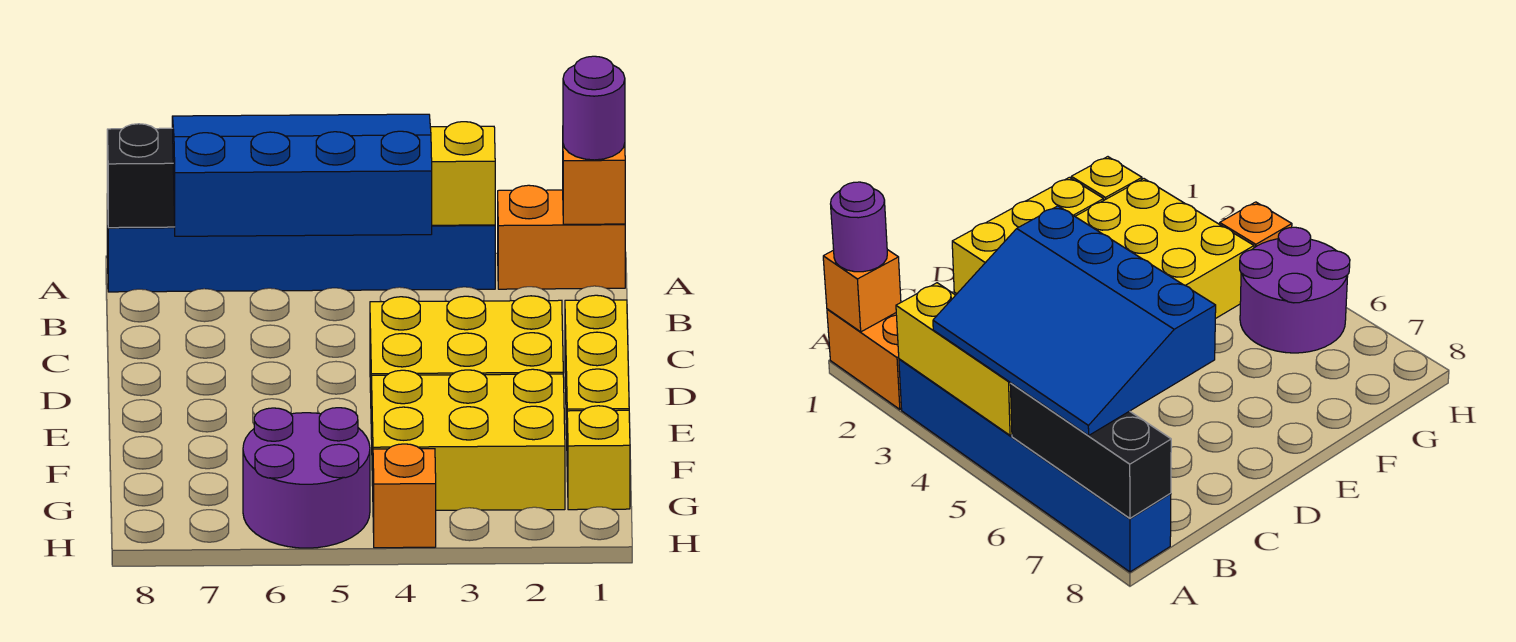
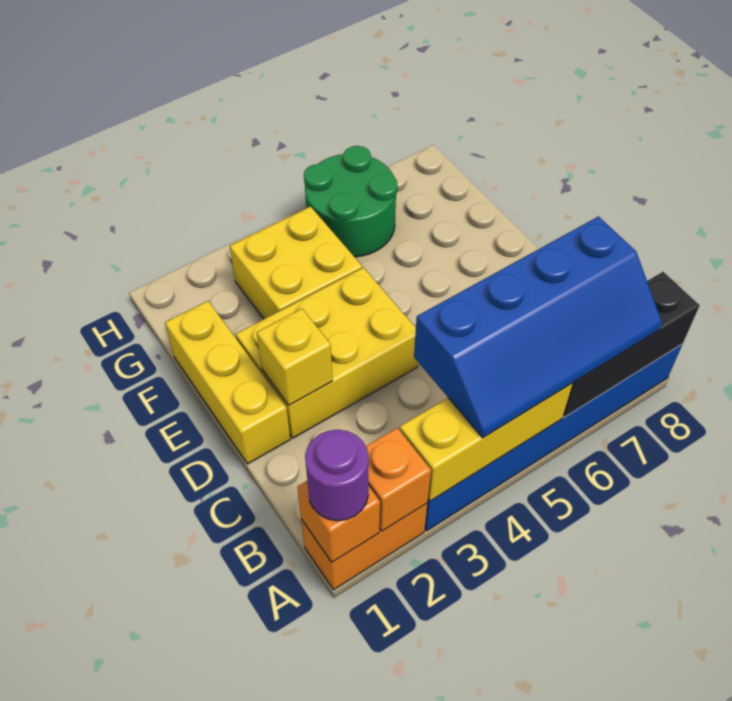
blue 3x4 slope [172,114,432,236] -> blue 2x4 slope [414,217,662,438]
yellow 2x3 brick [371,369,565,510] -> yellow 2x2 brick [230,207,362,319]
yellow 1x1 brick [567,406,630,510] -> yellow 1x1 brick moved to [257,309,332,405]
purple 2x2 round brick [243,408,370,548] -> green 2x2 round brick [304,146,397,257]
orange 1x1 brick [373,444,436,548] -> orange 1x1 brick moved to [366,428,431,531]

